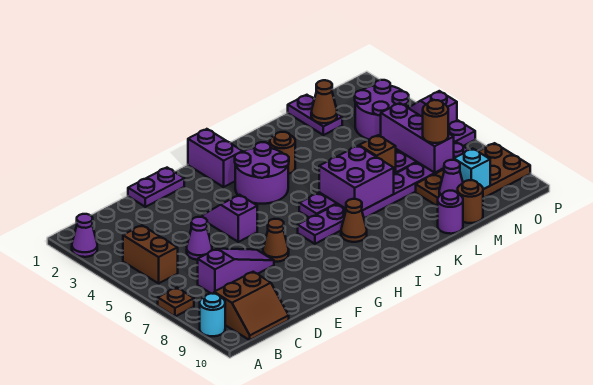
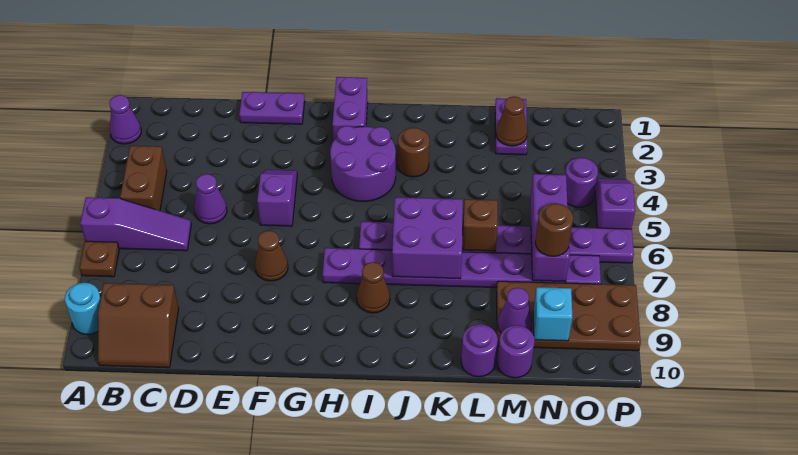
purple 1x3 slope [198,249,274,294] -> purple 1x3 slope moved to [80,197,191,251]
brown 1x1 round brick [458,180,483,223] -> purple 1x1 round brick [497,325,535,378]
purple 2x2 round brick [355,80,409,140] -> purple 1x1 round brick [565,158,598,207]

